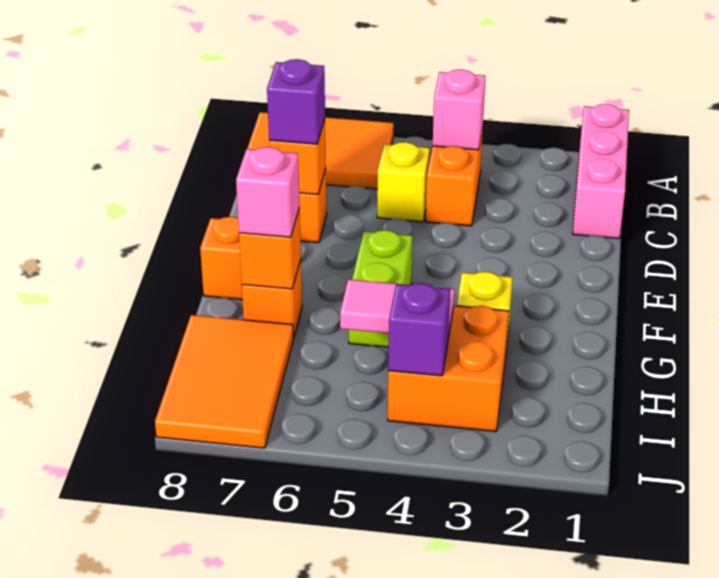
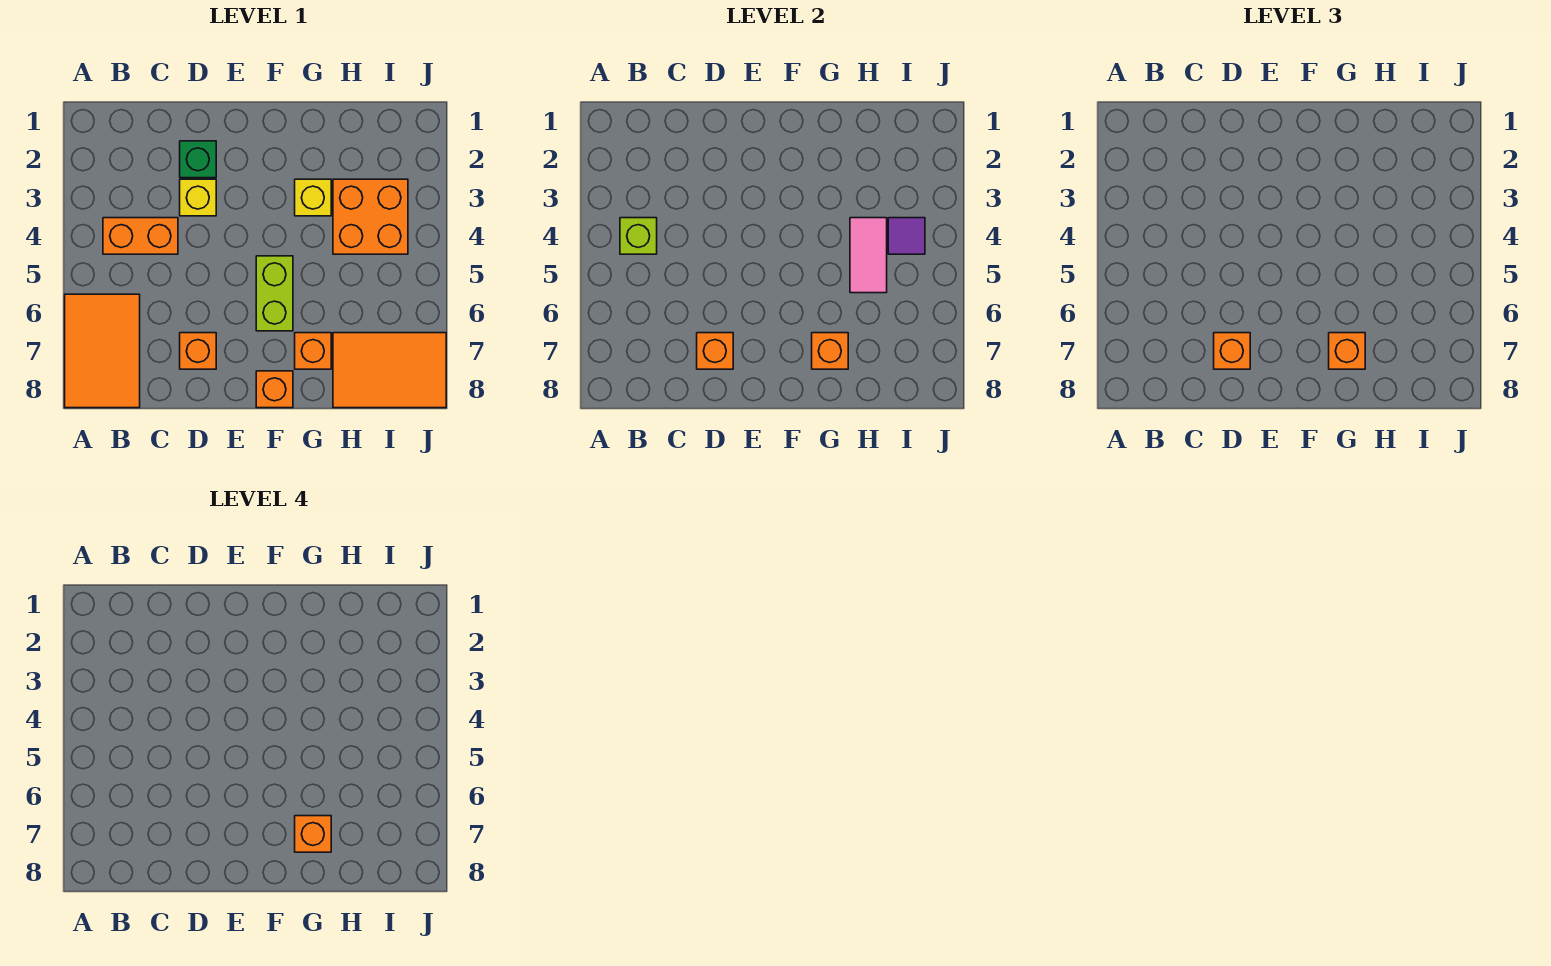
pink 1x3 brick [573,104,629,238] -> none
pink 1x1 brick [433,70,485,150] -> lime 1x1 brick [620,218,657,254]
yellow 1x1 brick [377,142,430,222] -> yellow 1x1 brick moved to [180,179,216,216]
none -> green 1x1 brick [180,141,216,178]
purple 1x1 brick [267,59,325,144] -> orange 1x1 brick [1214,333,1250,369]
lime 1x2 brick [349,230,412,347] -> lime 1x2 brick turned to [256,256,293,331]
pink 1x1 brick [236,147,300,237] -> orange 1x1 brick [1329,333,1365,369]
none -> orange 1x1 brick [295,816,331,852]
purple 1x1 brick [388,283,450,376] -> purple 1x1 tile [888,218,925,254]

